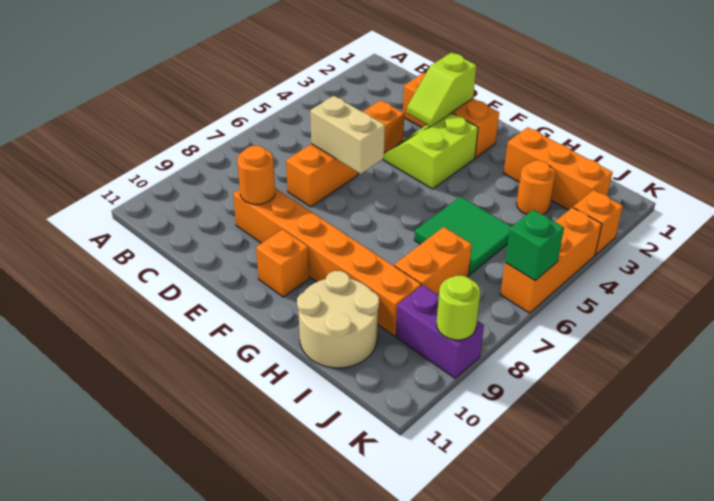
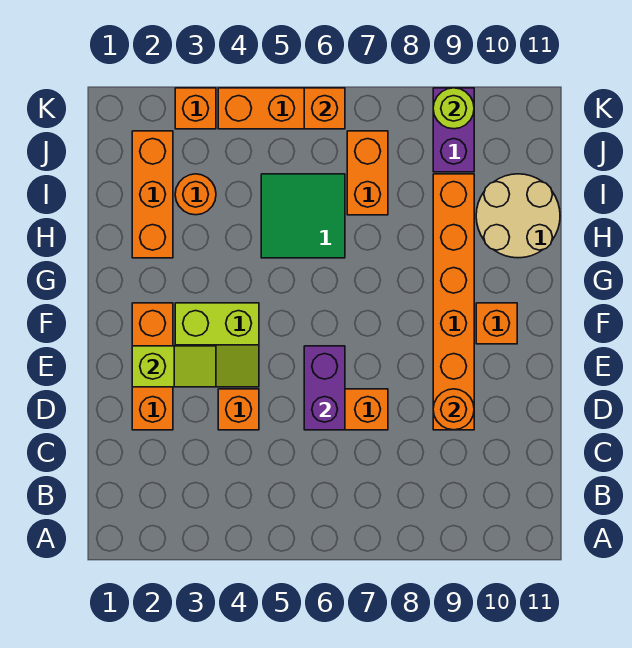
tan 1x2 brick [310,96,385,174] -> purple 1x2 brick [304,346,345,430]
orange 1x2 brick [394,227,472,295] -> orange 1x2 brick turned to [347,131,388,215]
green 1x1 brick [505,210,564,281] -> orange 1x1 brick [304,88,345,129]

